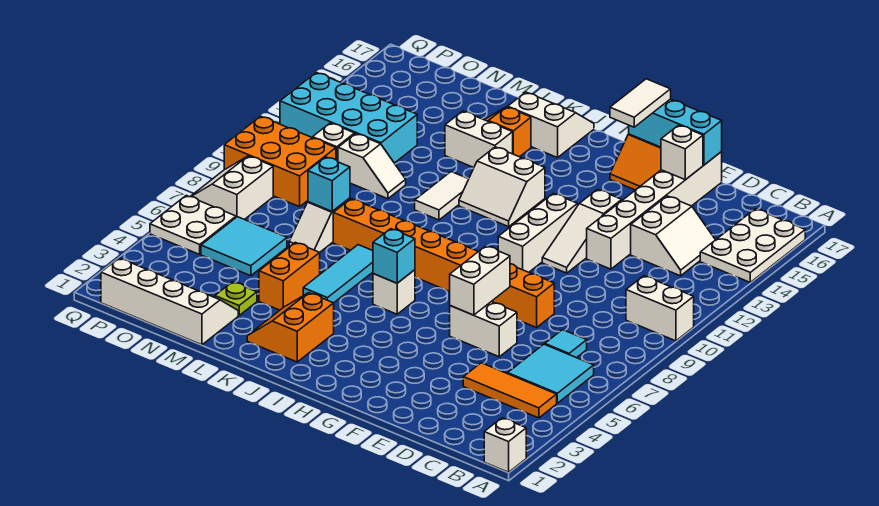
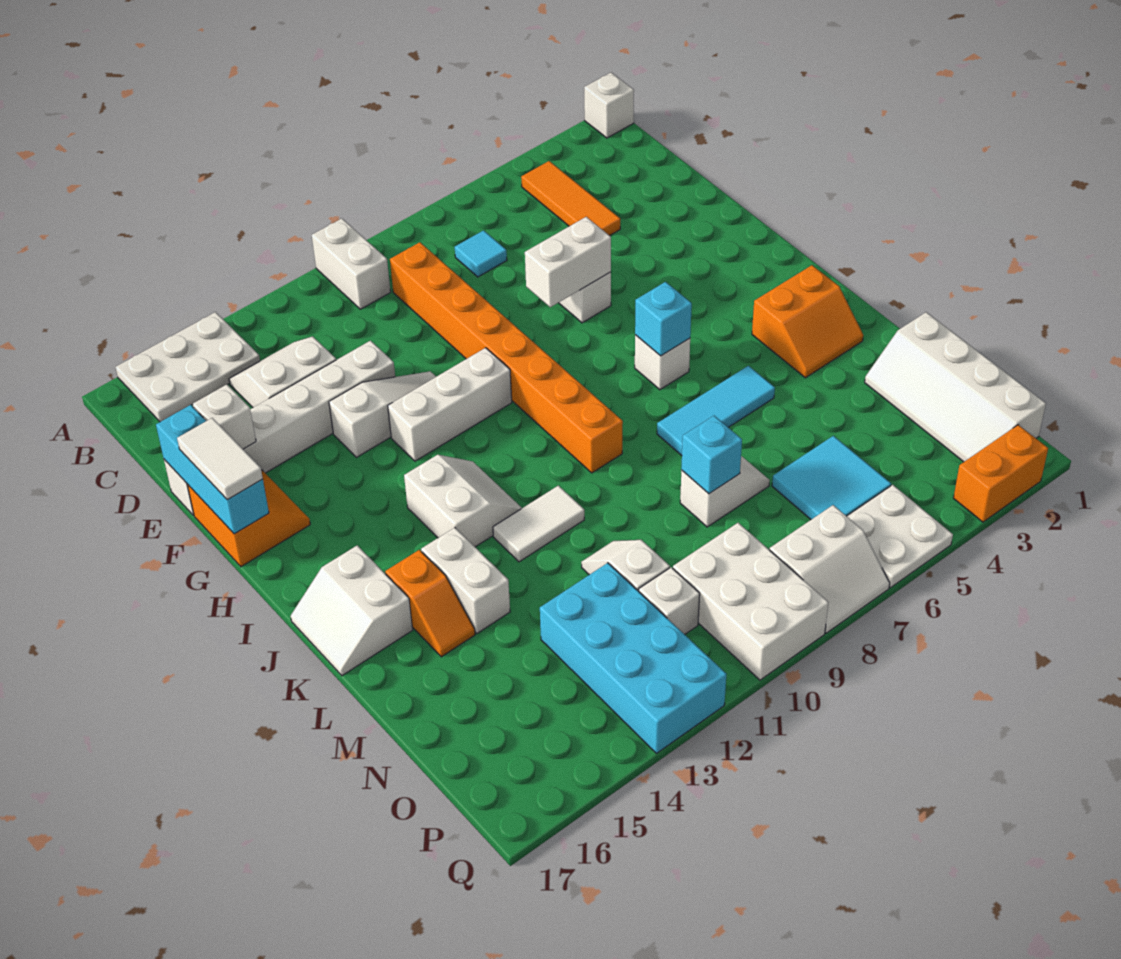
cyan 2x2 tile [508,344,594,403] -> none
orange 1x8 brick [333,199,554,328] -> orange 1x8 brick moved to [390,242,623,473]
white 1x2 tile [610,79,671,127] -> white 1x2 tile turned to [177,418,263,500]
orange 1x2 brick [259,242,320,310] -> orange 1x2 brick moved to [954,425,1048,522]
lime 1x1 plate [215,282,257,315] -> none
orange 2x3 brick [224,116,336,207] -> white 2x3 brick [673,523,829,680]

